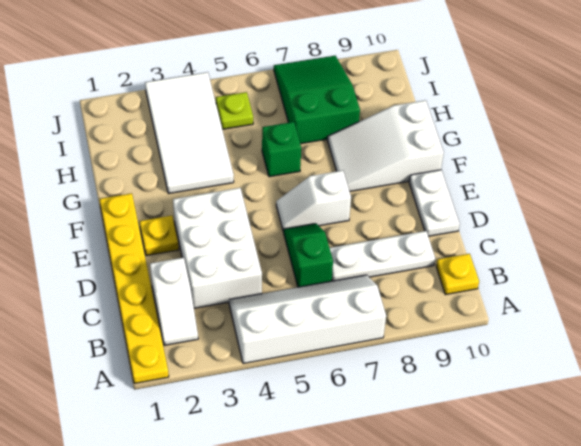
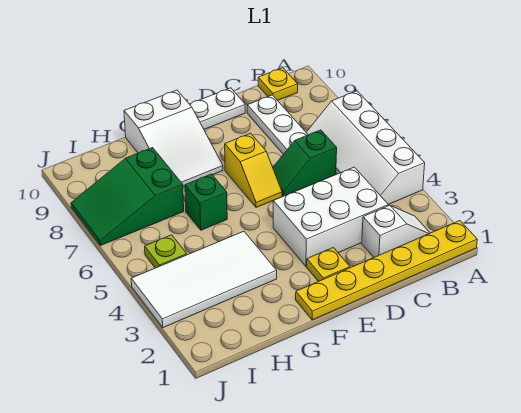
white 1x2 slope [276,170,351,232] -> yellow 1x2 slope [225,133,282,207]

